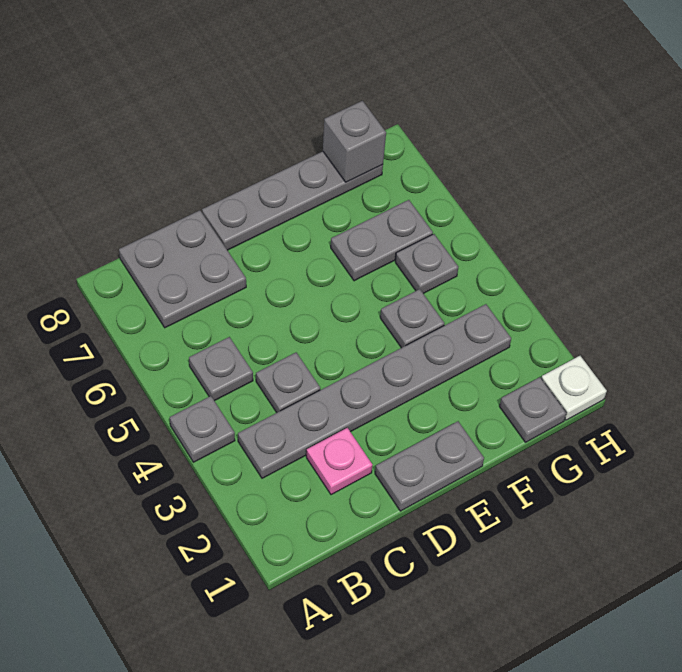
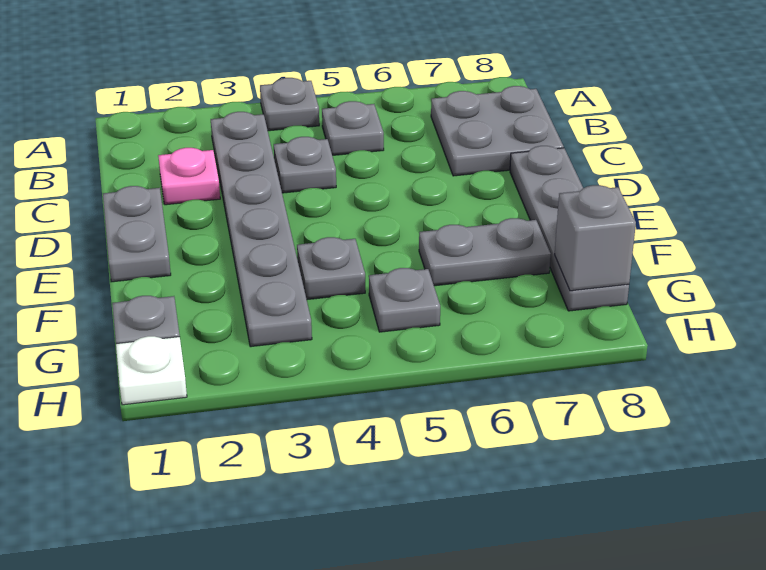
grey 1x2 plate [331,200,433,281] -> grey 1x2 plate turned to [419,218,551,286]

